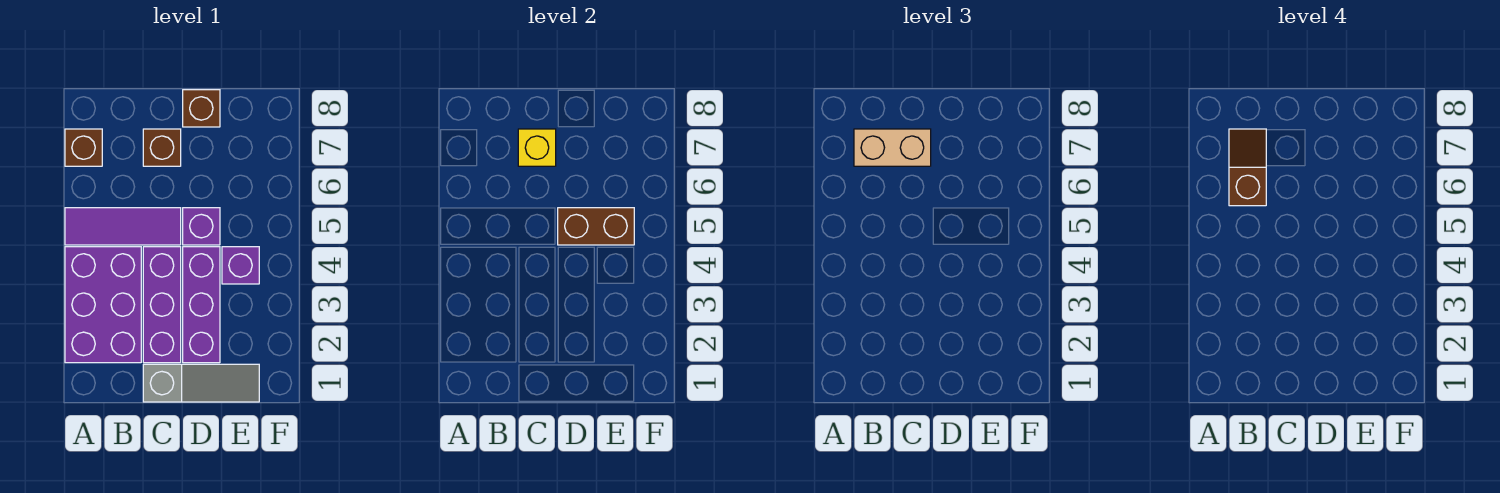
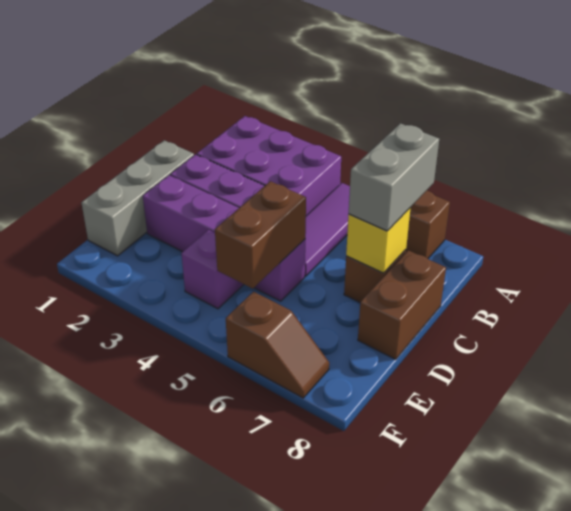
brown 1x2 slope [1229,129,1266,206] -> brown 1x2 slope moved to [226,292,329,398]
tan 1x2 brick [854,129,931,166] -> grey 1x2 brick [349,123,439,231]
grey 1x3 slope [143,364,259,402] -> grey 1x3 brick [81,140,194,256]
brown 1x1 brick [183,90,220,127] -> brown 1x2 brick [358,250,446,359]

